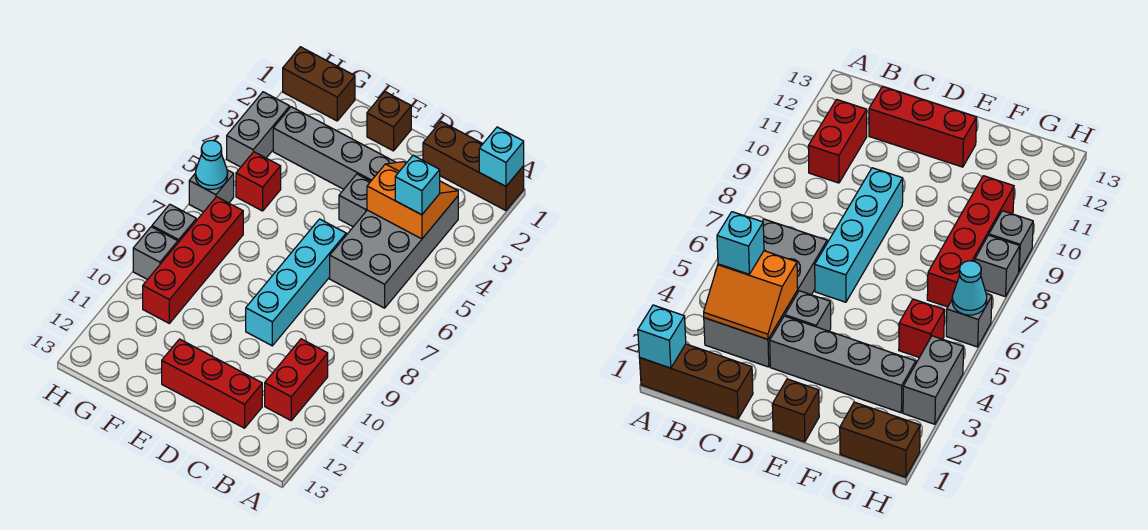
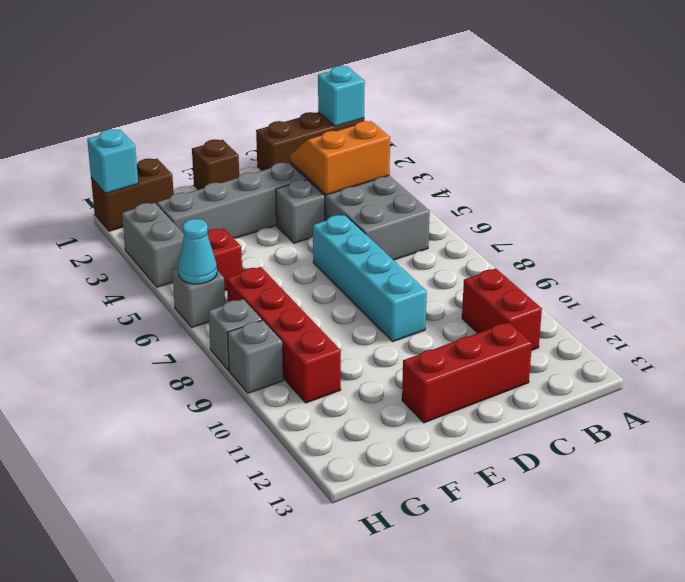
cyan 1x1 brick [395,155,440,215] -> cyan 1x1 brick moved to [87,129,138,193]

